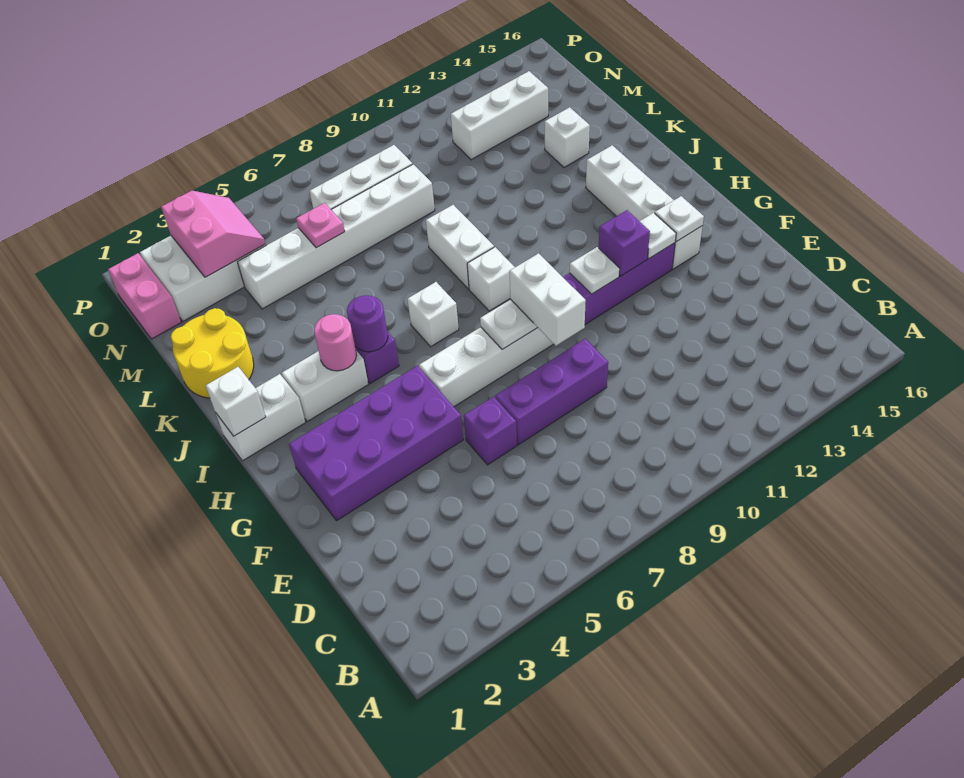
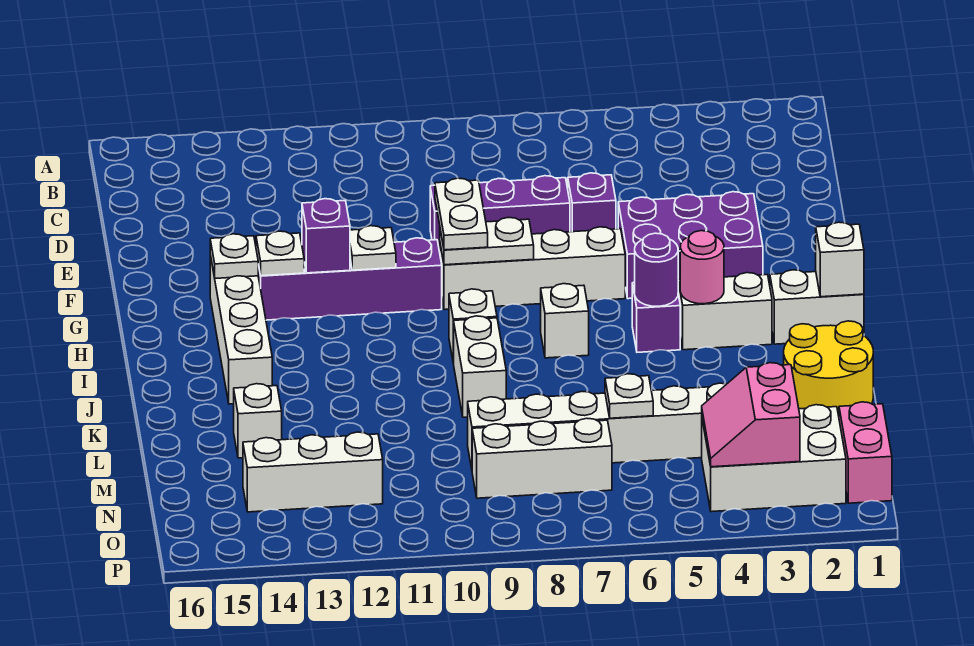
purple 2x4 brick [289,366,463,520] -> purple 2x3 brick [618,192,763,299]
white 1x2 brick [509,253,586,346] -> white 1x2 plate [435,178,488,250]
pink 1x1 plate [296,203,345,248] -> white 1x1 plate [605,374,653,418]

